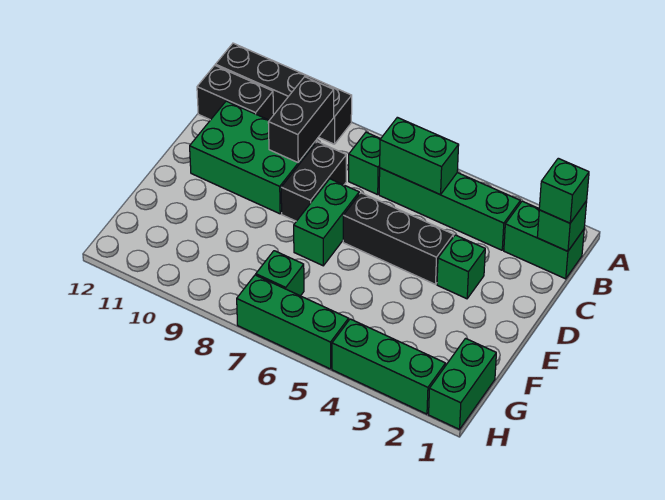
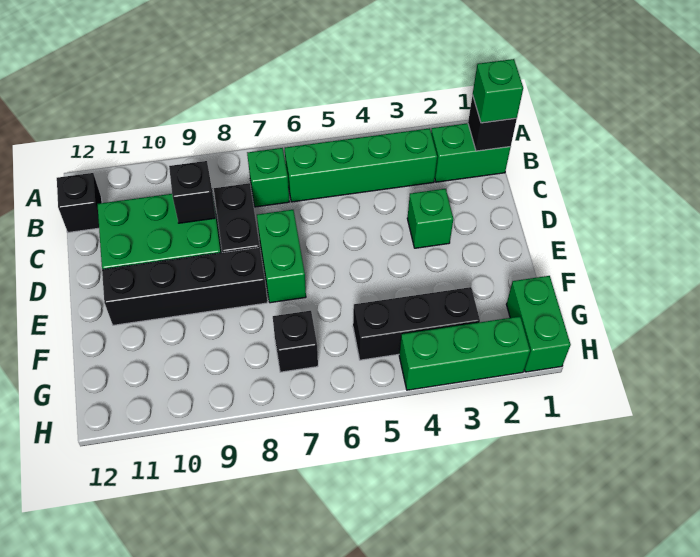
black 1x4 brick [216,43,352,144] -> black 1x4 brick moved to [102,248,267,325]
green 1x1 brick [537,201,587,251] -> black 1x1 brick [468,95,517,151]
green 1x2 brick [380,117,459,195] -> none
black 1x2 brick [268,77,334,162] -> black 1x1 brick [169,161,216,223]
black 1x2 brick [197,65,274,120] -> black 1x1 brick [57,173,102,232]
black 1x3 brick [343,193,454,284] -> black 1x3 brick moved to [353,287,480,360]
green 1x1 brick [256,251,304,296] -> black 1x1 brick [273,311,318,372]
green 1x3 brick [237,275,349,369] -> none

